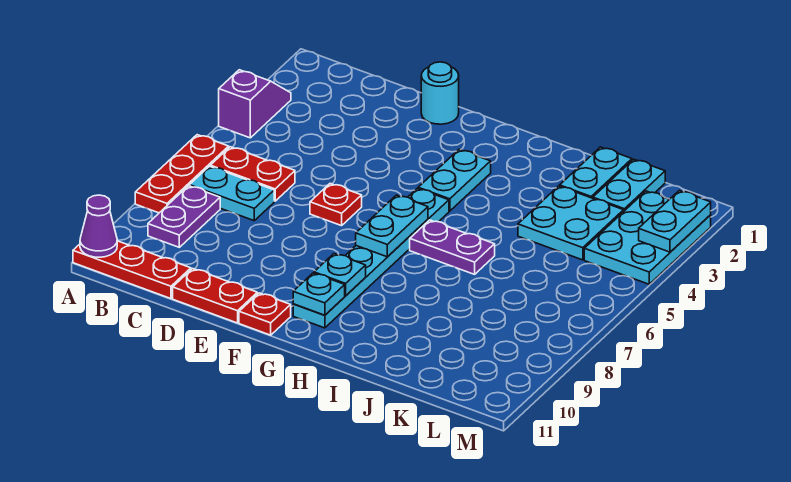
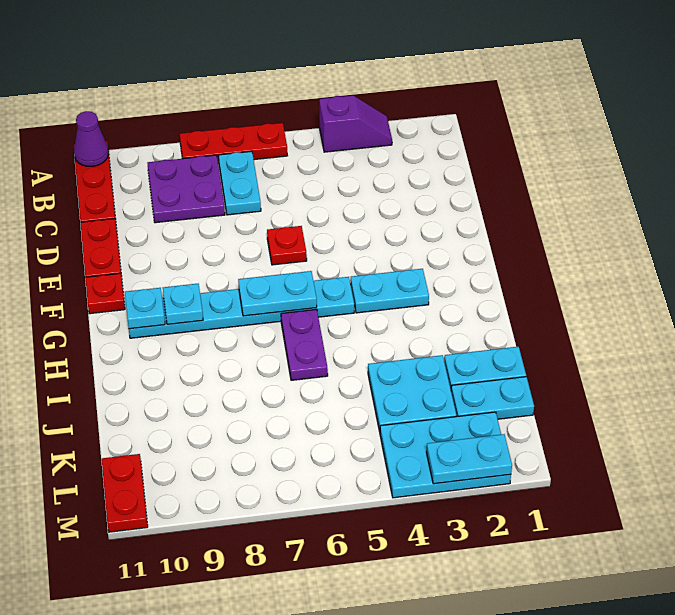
red 1x2 plate [210,147,295,201] -> red 1x2 plate moved to [102,454,148,532]
purple 1x2 plate [148,186,220,247] -> purple 2x2 plate [147,155,225,223]
cyan 1x1 round brick [421,62,459,124] -> none

